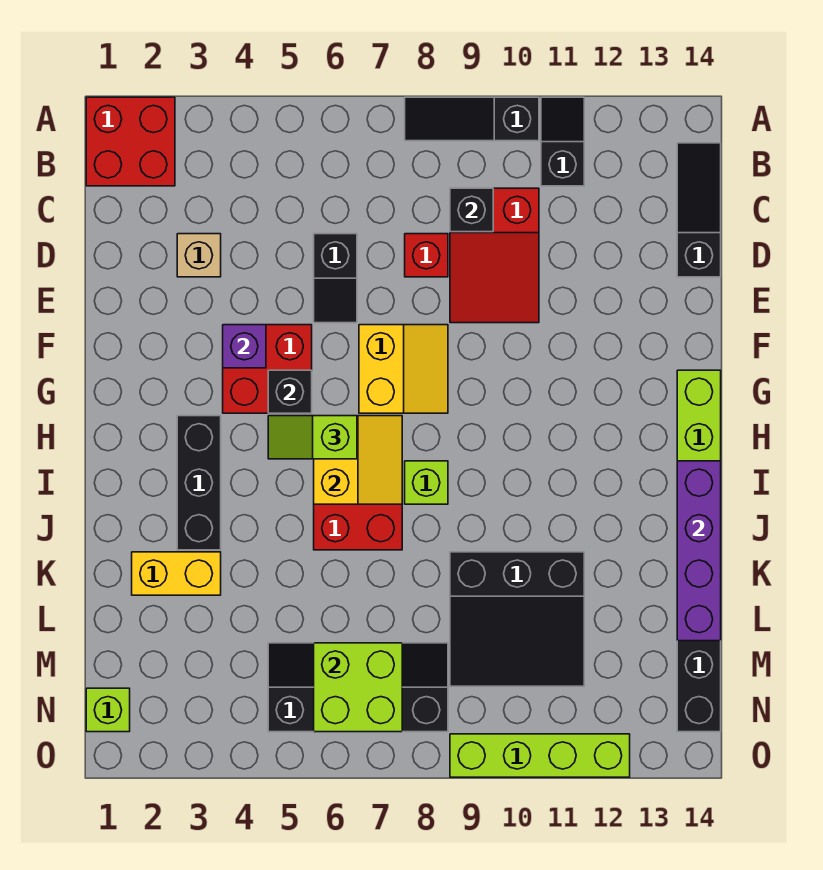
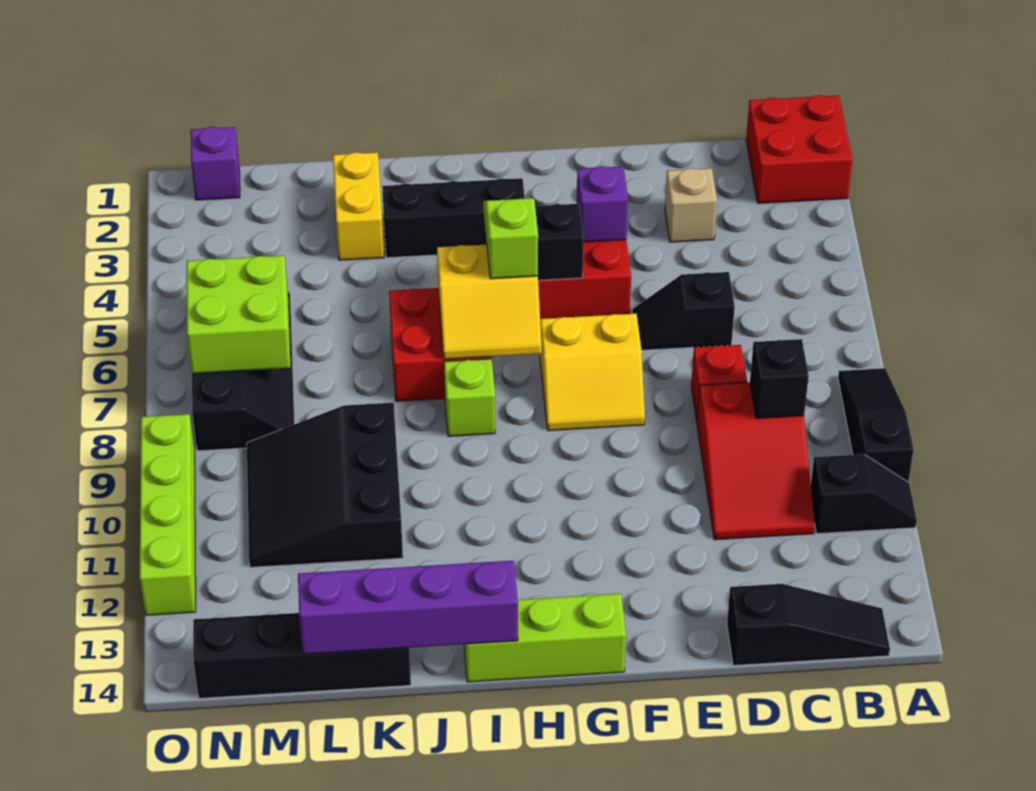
red 2x3 slope [450,188,539,323] -> red 2x3 slope turned to [697,382,815,540]
lime 1x1 brick [86,688,130,732] -> purple 1x1 brick [191,127,240,200]

